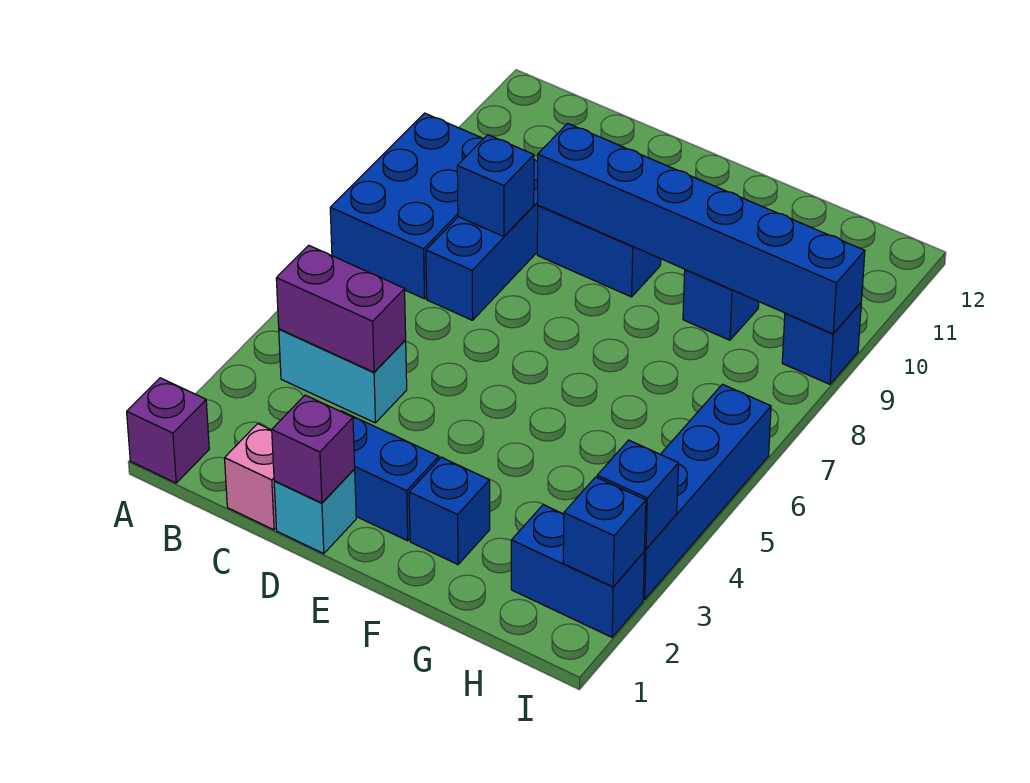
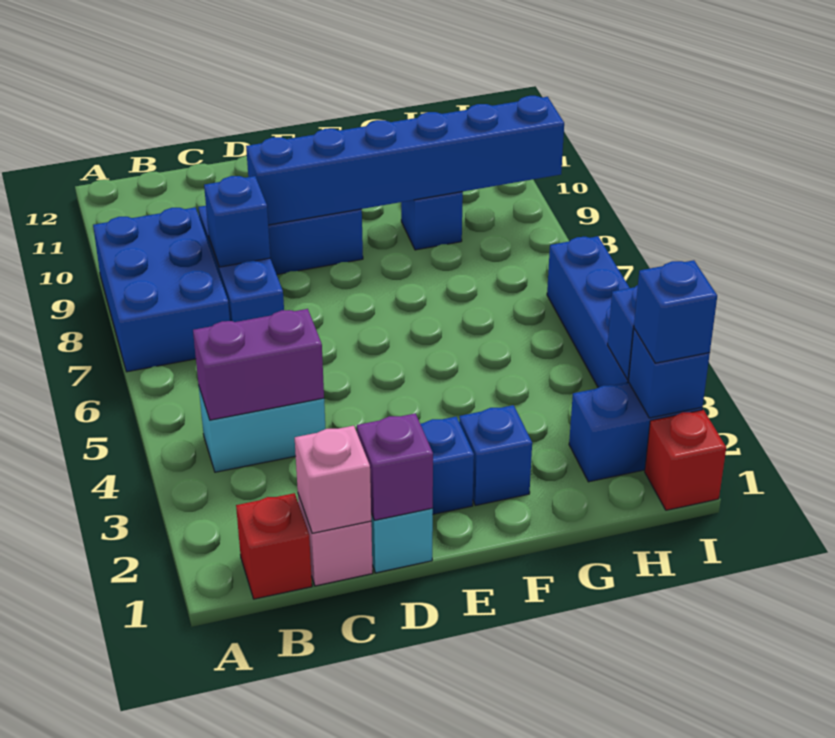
purple 1x1 brick [127,378,209,483] -> none
none -> red 1x1 brick [236,493,312,599]
none -> pink 1x1 brick [295,426,371,533]
none -> red 1x1 brick [645,410,726,510]
blue 1x1 brick [782,303,861,384] -> blue 1x1 brick moved to [634,260,717,363]

